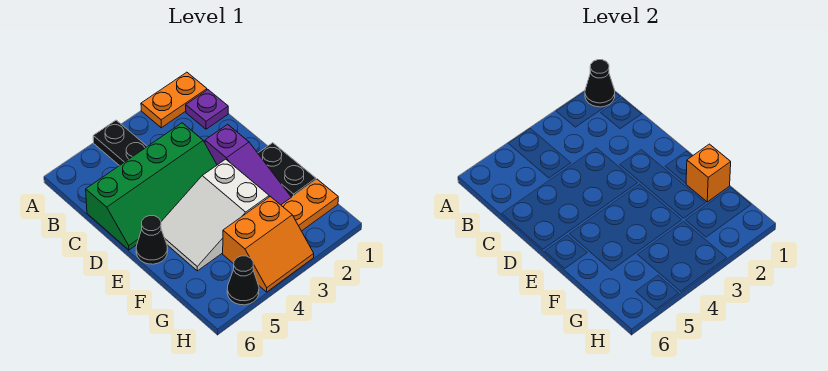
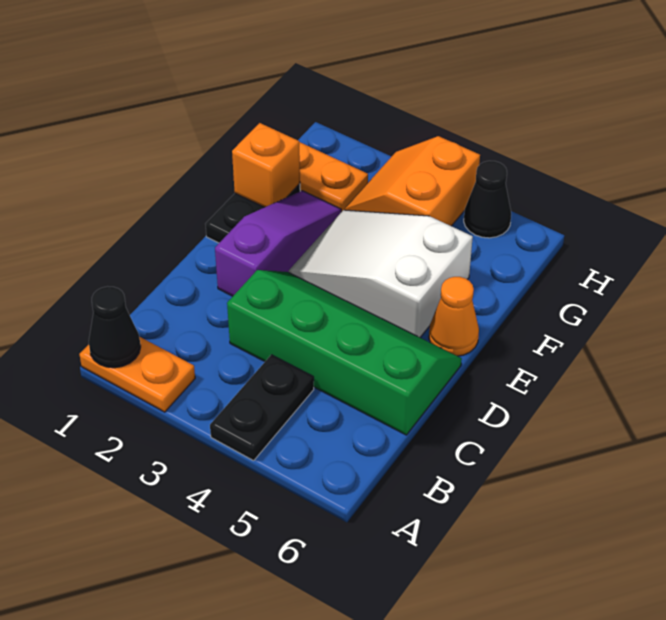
purple 1x1 plate [186,90,228,129] -> none
white 2x3 slope [161,159,269,271] -> white 2x3 slope turned to [289,210,473,337]
black 1x1 cone [136,216,168,264] -> orange 1x1 cone [429,277,479,356]
orange 2x2 slope [223,197,314,292] -> orange 2x2 slope turned to [345,136,480,226]

